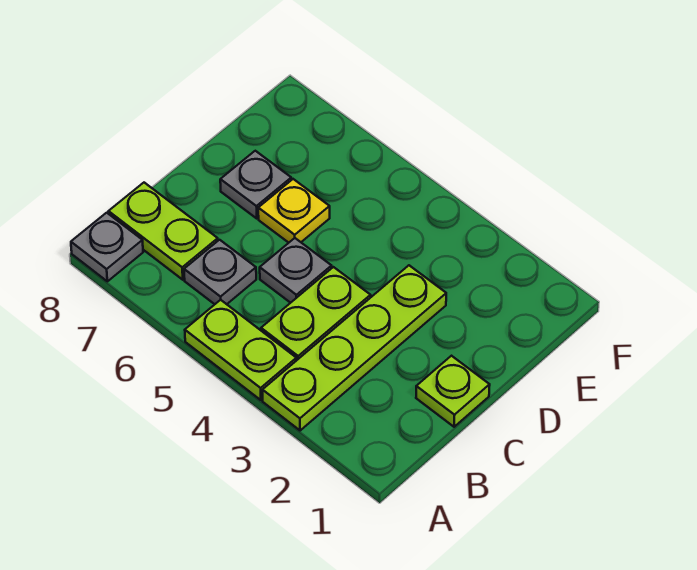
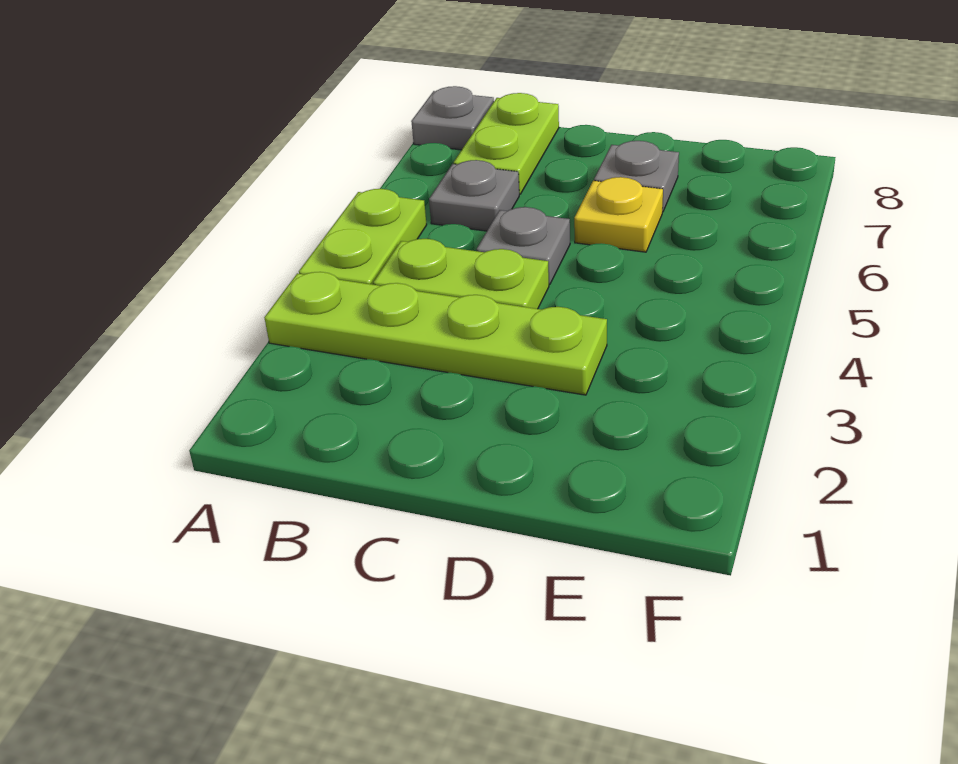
lime 1x1 plate [416,356,490,427] -> none

